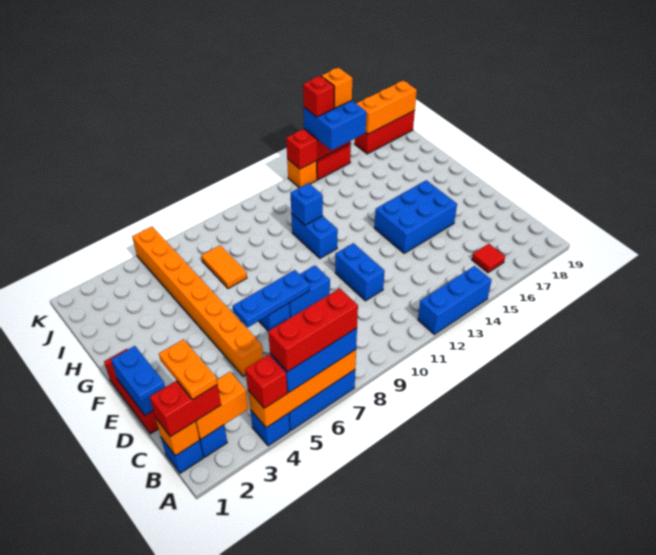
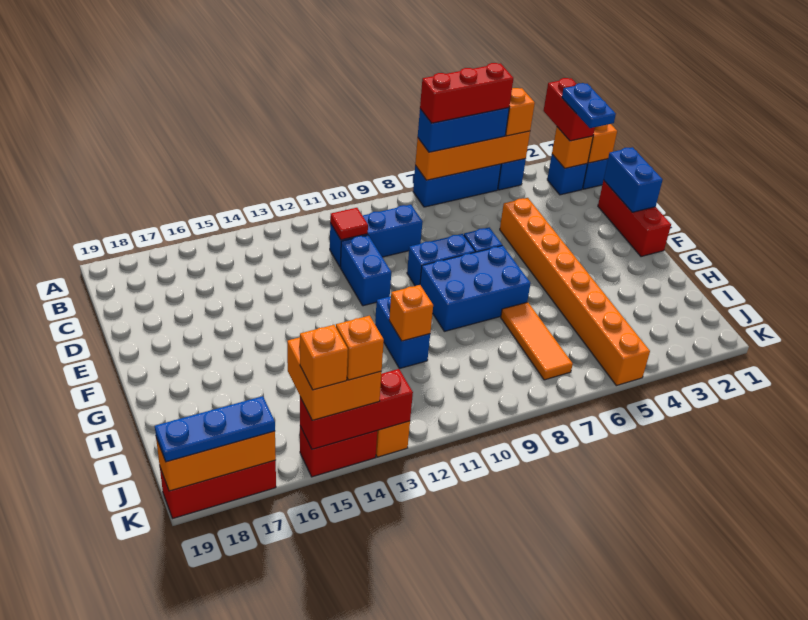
red 1x1 brick [245,355,287,408] -> orange 1x1 brick [505,88,535,136]
blue 1x3 brick [418,266,492,334] -> blue 1x3 brick moved to [330,205,423,267]
red 1x2 brick [150,381,221,437] -> red 1x2 brick turned to [544,78,595,141]
orange 1x2 brick [196,372,248,439] -> orange 1x1 brick [552,127,593,168]
orange 1x2 plate [159,339,217,400] -> blue 1x2 plate [562,83,616,128]
red 1x1 tile [472,244,505,273] -> red 1x1 tile moved to [330,208,368,240]
blue 1x3 plate [233,270,310,327] -> blue 1x3 plate moved to [155,396,275,462]
blue 2x3 brick [374,180,457,253] -> blue 2x3 brick moved to [420,246,531,331]
orange 1x2 tile [201,245,247,289] -> orange 1x3 tile [501,302,573,380]
blue 1x1 brick [291,183,323,225] -> orange 1x1 brick [389,285,433,341]
blue 2x2 brick [304,100,366,150] -> orange 2x2 brick [287,337,382,420]
red 1x1 brick [303,76,334,117] -> orange 1x1 brick [336,316,384,380]

